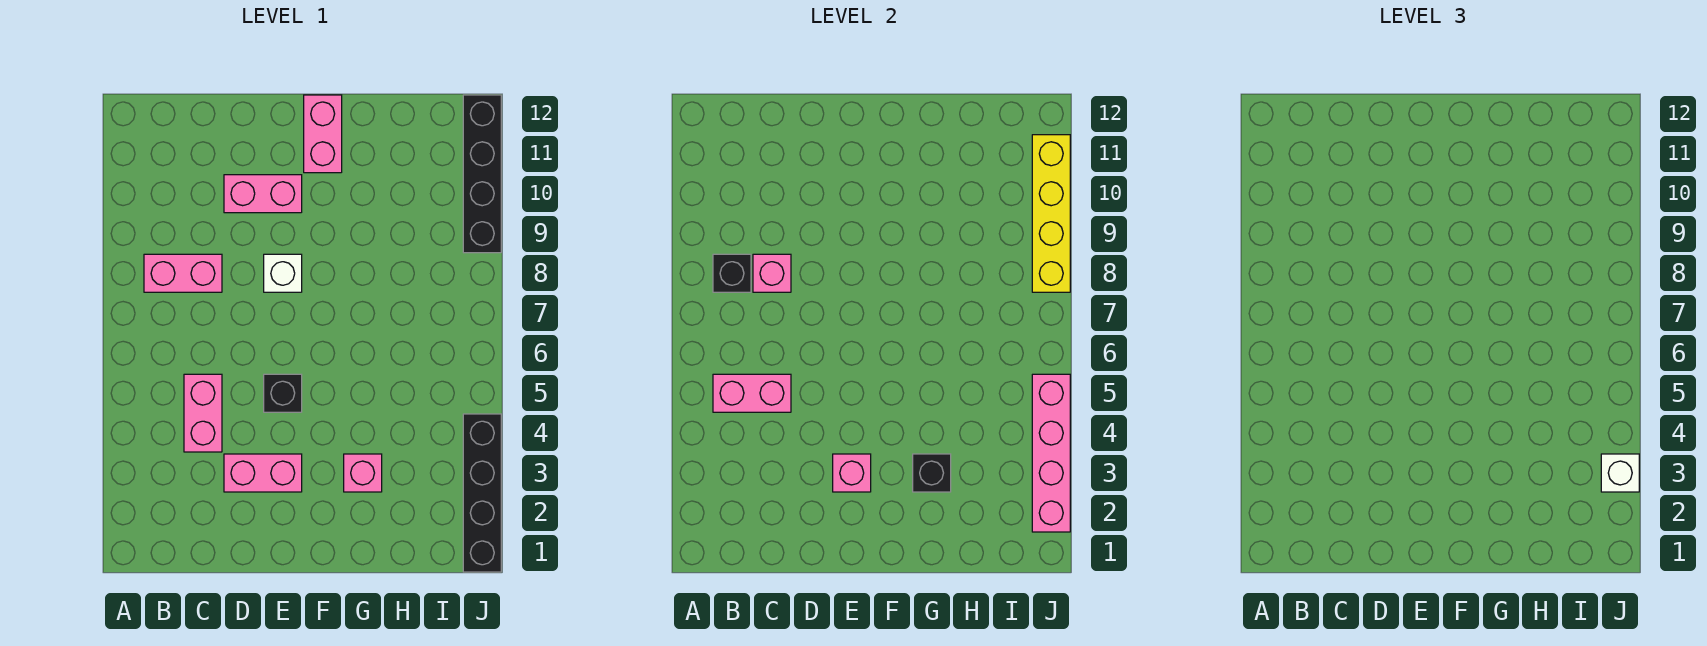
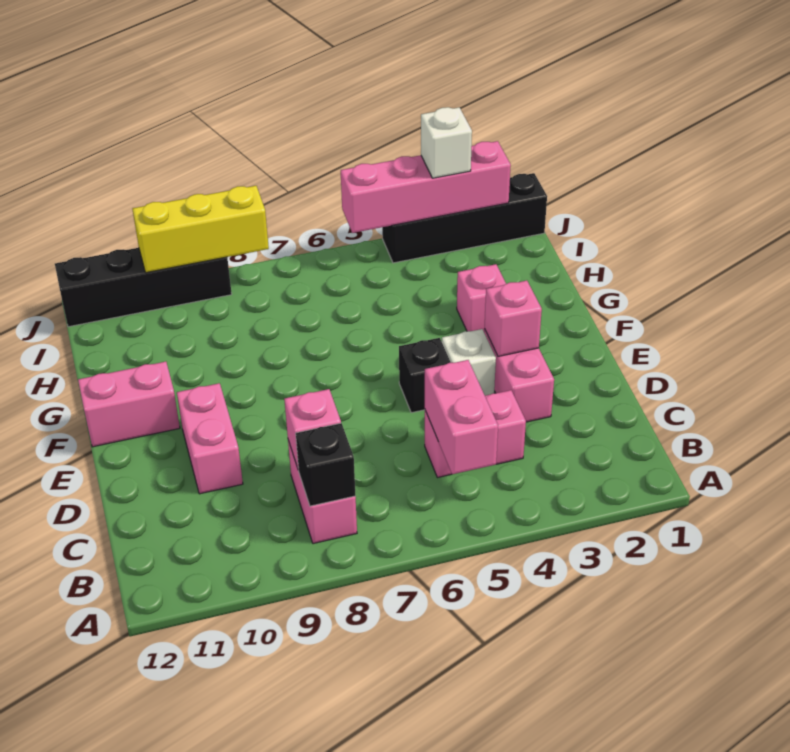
white 1x1 brick [264,254,302,292] -> white 1x1 brick moved to [442,329,496,396]
black 1x1 brick [913,454,951,492] -> none
yellow 1x4 brick [1032,135,1070,292] -> yellow 1x3 brick [132,186,269,273]

